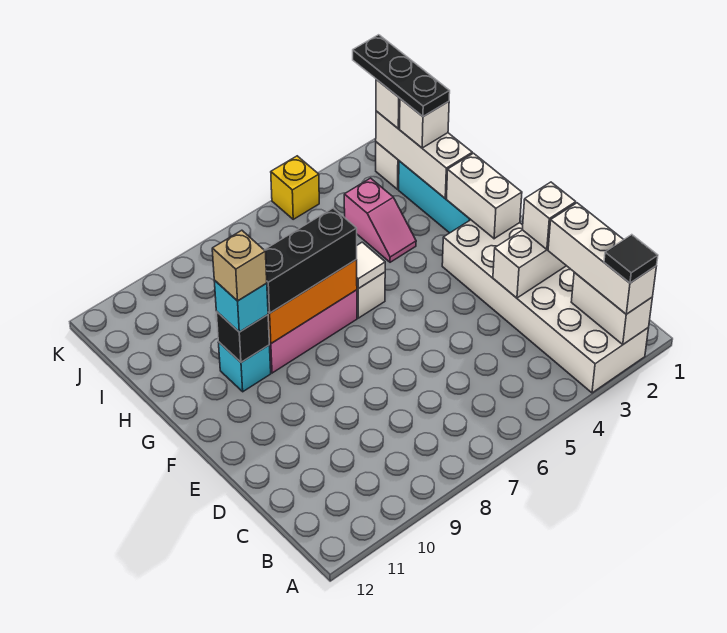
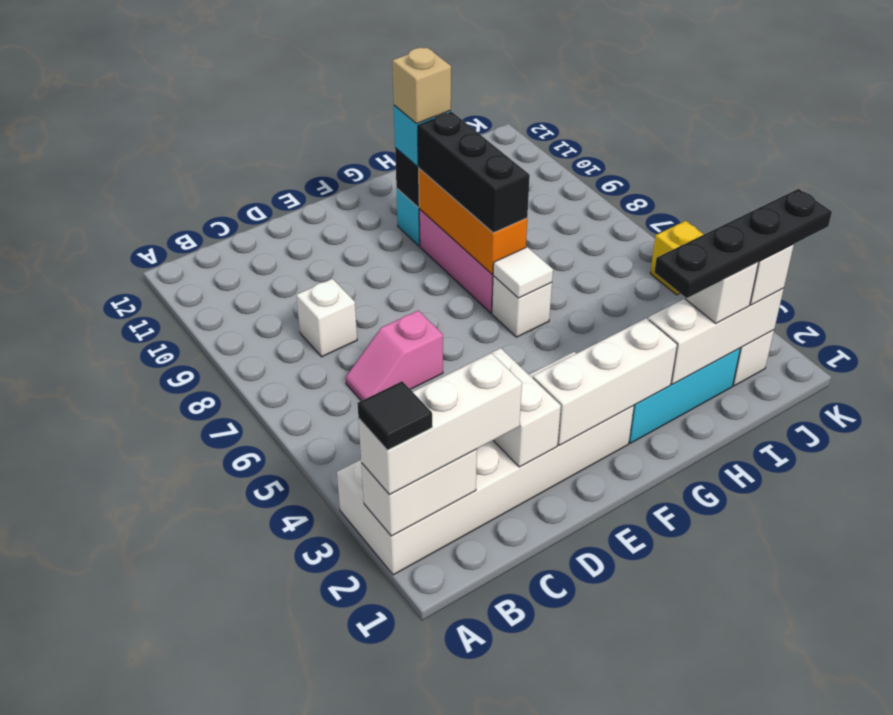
white 1x1 brick [522,182,576,249] -> white 1x1 brick moved to [296,279,357,357]
white 1x2 brick [446,153,522,239] -> white 1x3 brick [533,318,677,445]
pink 1x2 slope [344,178,416,262] -> pink 1x2 slope moved to [346,310,443,401]
black 1x3 plate [353,35,450,116] -> black 1x4 plate [654,189,832,298]

